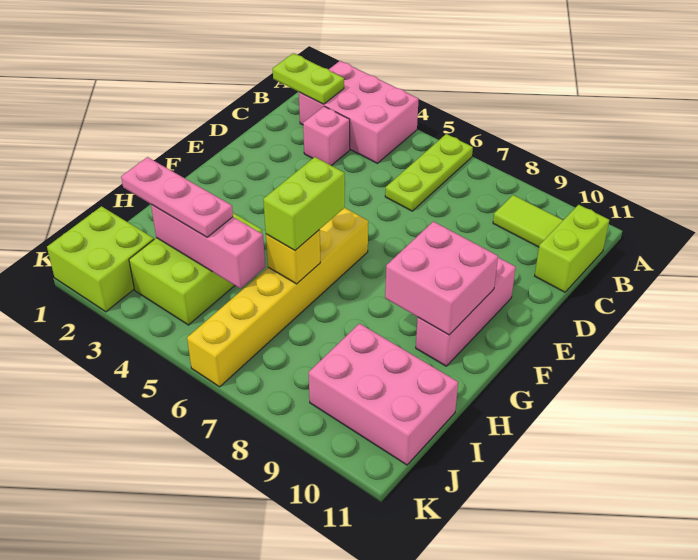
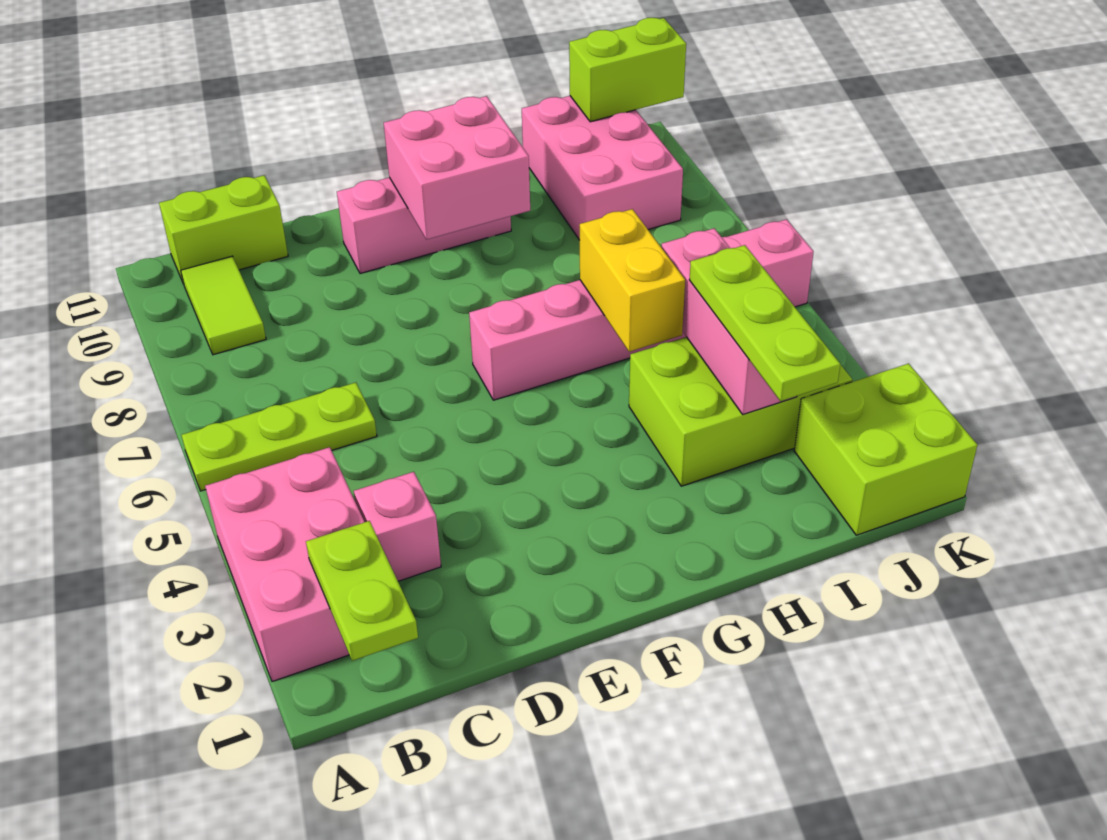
yellow 1x6 brick [187,208,368,387] -> pink 1x6 brick [469,219,814,400]
lime 1x2 brick [263,157,345,250] -> lime 1x2 brick moved to [569,18,686,122]
yellow 1x1 brick [266,230,320,284] -> yellow 1x2 brick [580,209,685,352]
pink 1x3 plate [121,157,233,237] -> lime 1x3 plate [689,245,840,401]

